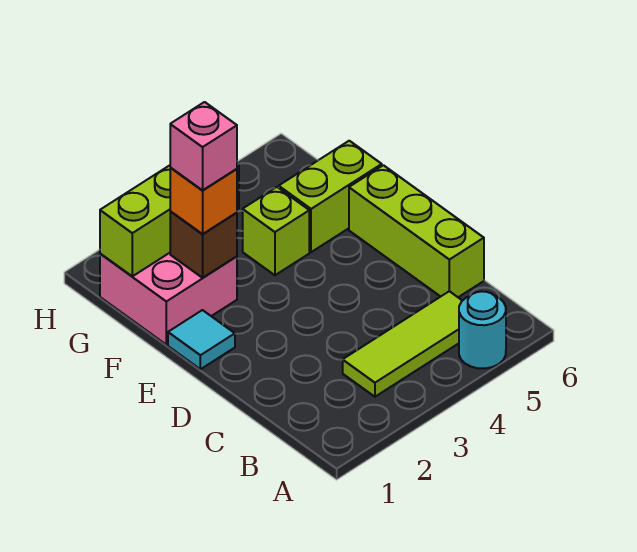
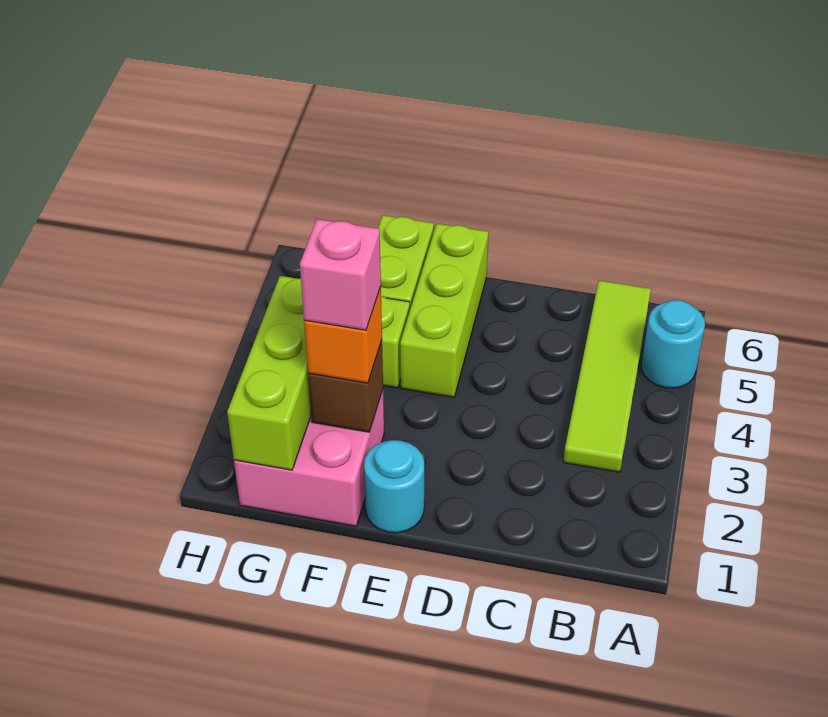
lime 1x3 tile [343,291,462,397] -> lime 1x4 tile [563,280,651,472]
lime 1x3 brick [349,165,484,297] -> lime 1x3 brick turned to [400,224,489,397]
cyan 1x1 tile [168,310,235,369] -> cyan 1x1 round brick [364,440,424,533]

